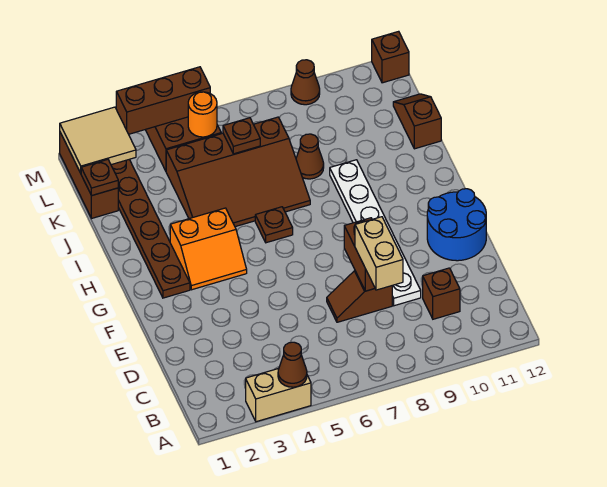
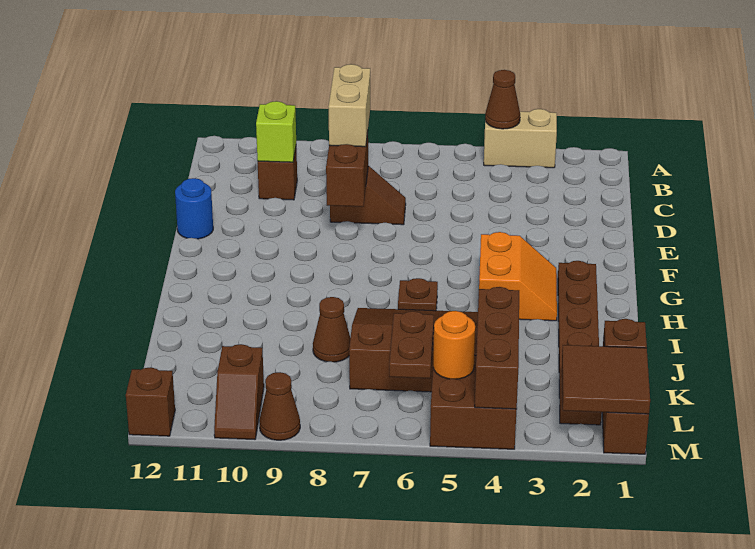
none -> lime 1x1 brick [256,101,296,162]
white 1x6 plate [330,160,421,306] -> none
blue 2x2 round brick [427,189,486,261] -> blue 1x1 round brick [175,178,213,239]
orange 2x2 slope [170,208,247,290] -> orange 2x2 slope turned to [479,232,557,321]
brown 1x2 slope [393,94,441,149] -> brown 1x2 slope moved to [214,344,264,439]
brown 1x1 plate [223,118,260,154] -> brown 1x2 plate [389,311,434,378]
tan 2x2 tile [60,107,136,173] -> brown 2x2 tile [562,345,650,414]
brown 1x3 brick [116,67,210,134] -> brown 1x3 brick turned to [475,287,519,409]

